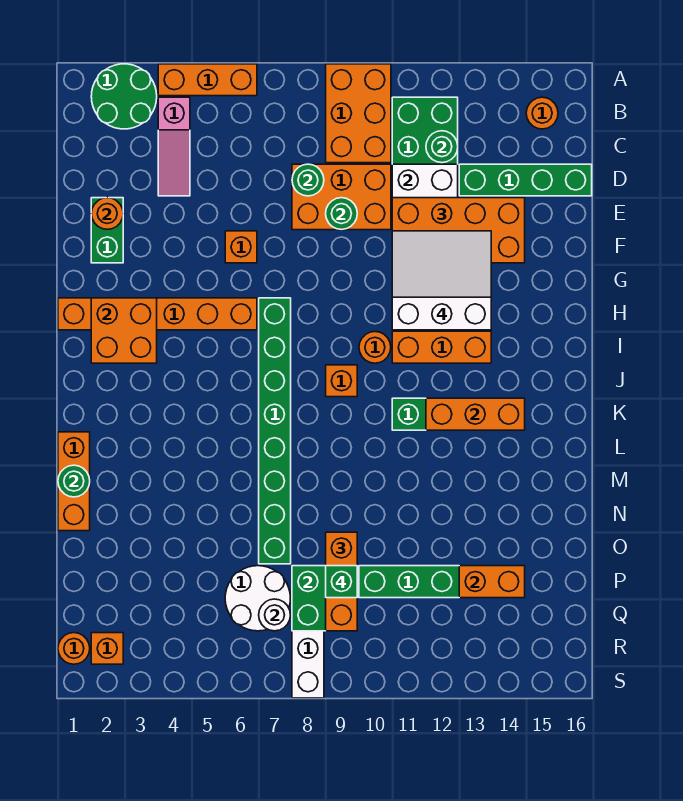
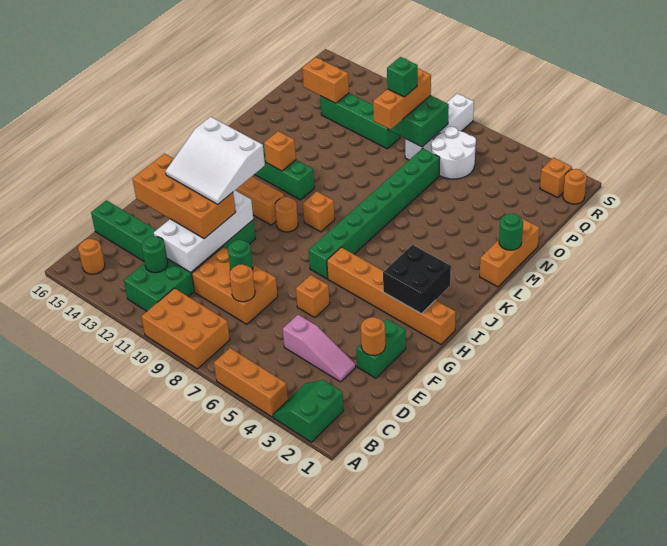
green 2x2 round brick [91,64,157,129] -> green 2x2 slope [273,380,344,442]
orange 2x3 brick [326,64,391,163] -> orange 2x3 brick turned to [141,288,230,369]
pink 1x3 slope [158,97,190,196] -> pink 1x3 slope turned to [283,315,356,382]
green 1x1 round brick [292,164,324,196] -> orange 1x1 round brick [230,264,255,302]
orange 2x2 brick [91,298,157,363] -> black 2x2 brick [383,245,451,314]
orange 1x3 brick [426,398,525,430] -> orange 1x1 brick [264,131,296,171]
white 1x1 round brick [259,599,290,631] -> none

